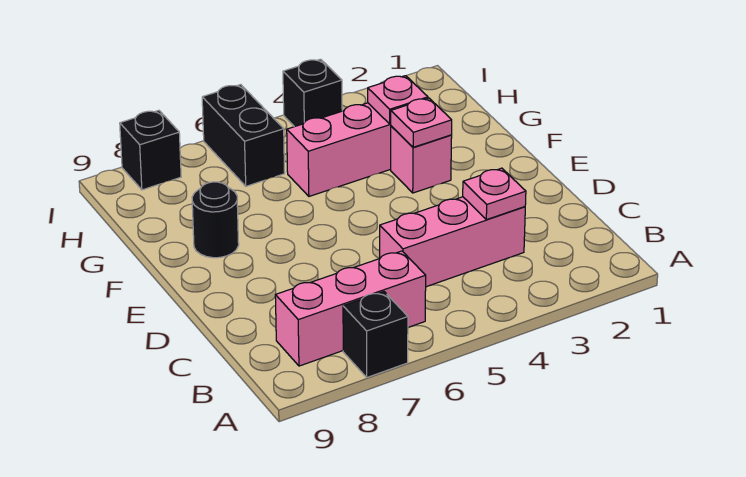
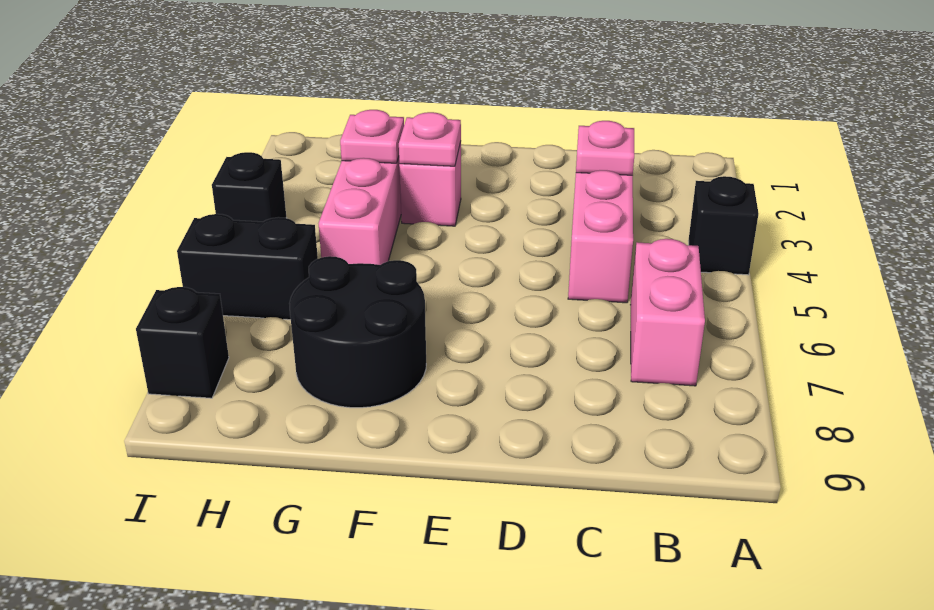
black 1x1 brick [343,292,408,377] -> black 1x1 brick moved to [688,176,758,275]
pink 1x3 brick [275,251,426,366] -> pink 1x2 brick [631,239,705,386]
black 1x1 round brick [192,182,239,258] -> black 2x2 round brick [289,256,426,408]

